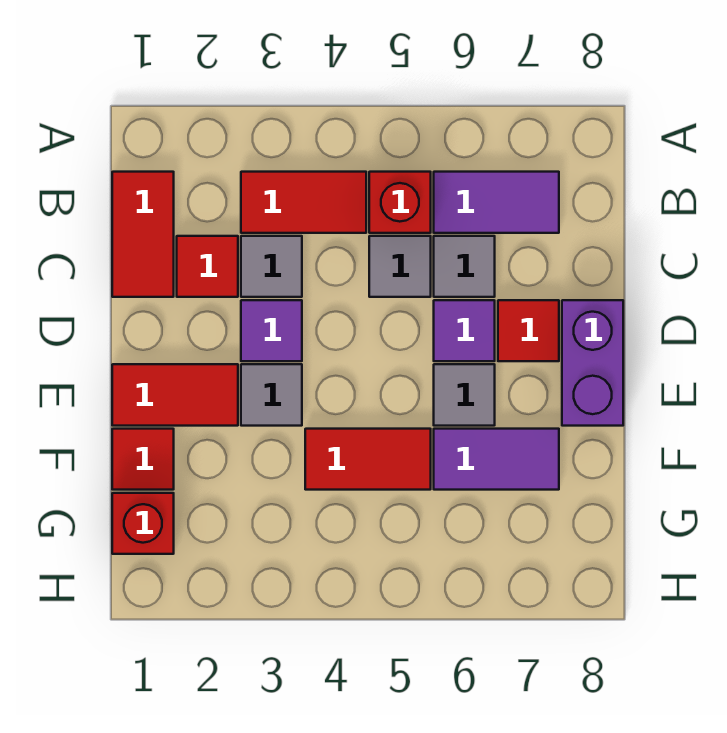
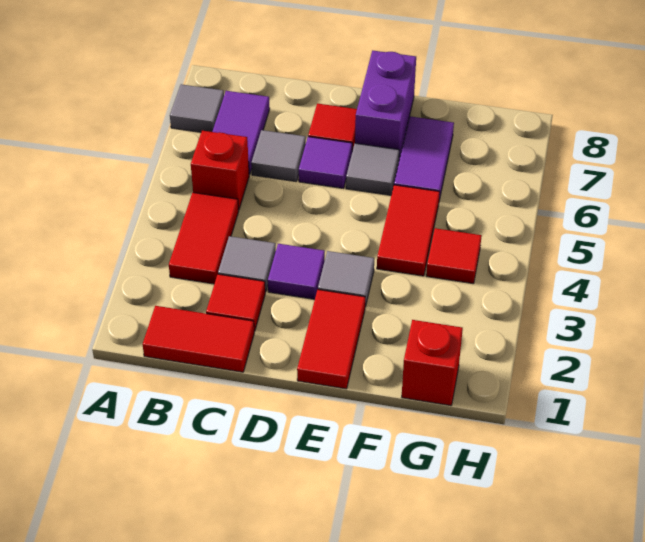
grey 1x1 tile [369,236,431,297] -> grey 1x1 tile moved to [170,84,224,132]
purple 1x2 brick [562,300,623,426] -> purple 1x2 brick turned to [355,51,416,159]
red 1x1 tile [112,429,174,490] -> red 1x1 tile moved to [426,228,482,284]

